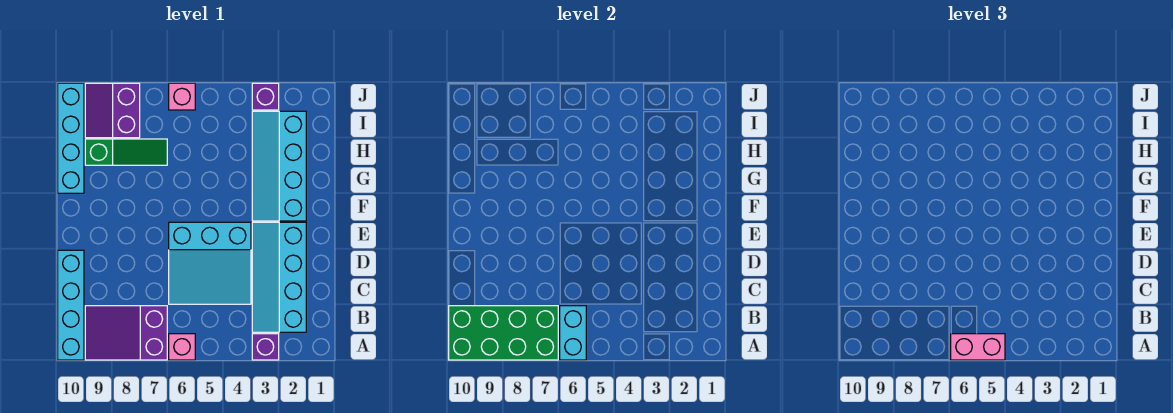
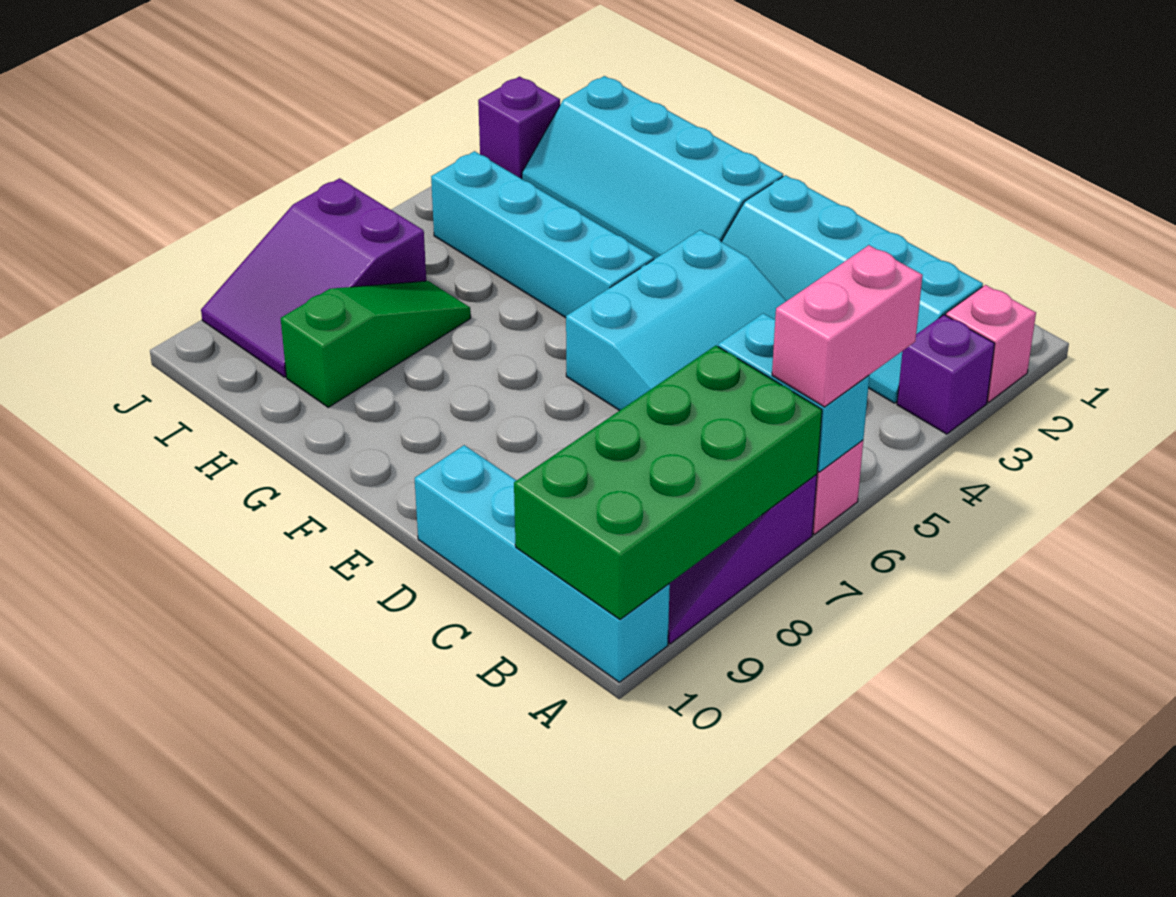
cyan 1x4 brick [58,83,84,193] -> cyan 1x4 brick moved to [431,151,654,318]
purple 2x2 slope [85,83,140,138] -> purple 2x3 slope [201,178,426,377]
pink 1x1 brick [169,83,195,110] -> pink 1x1 brick moved to [946,285,1036,402]

